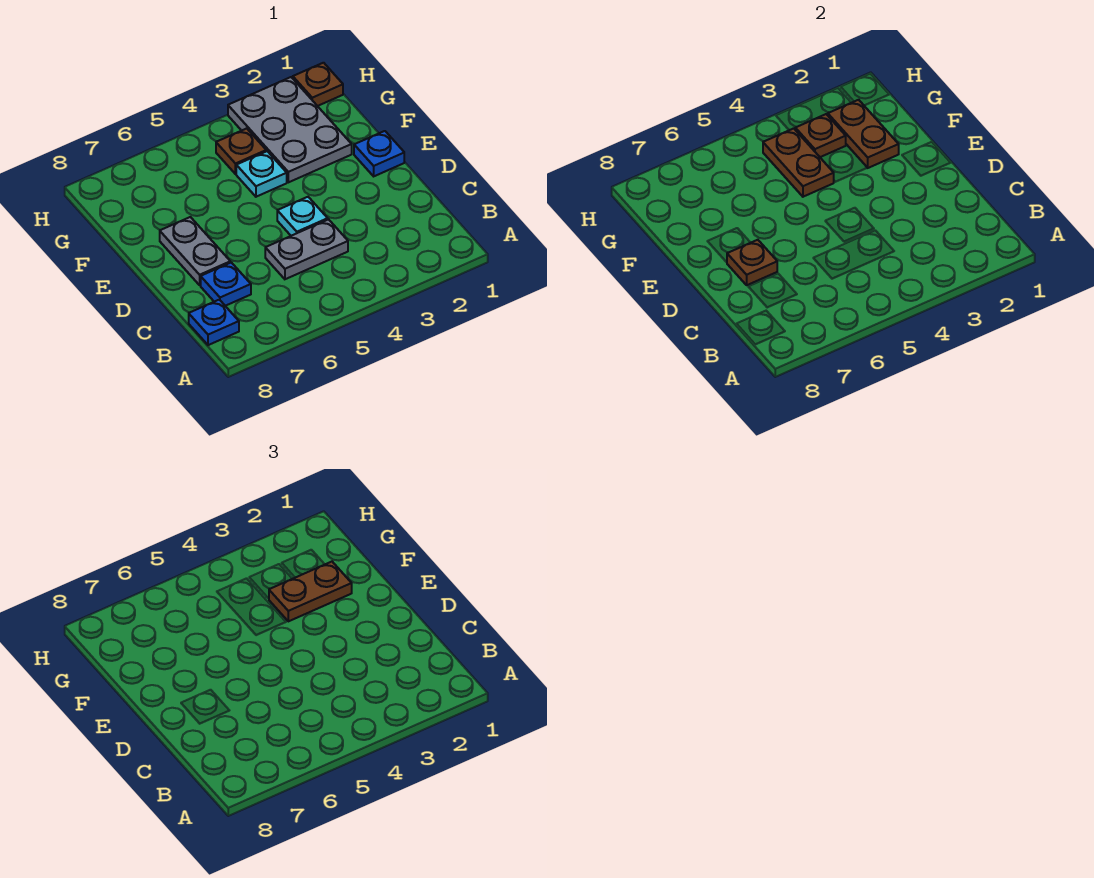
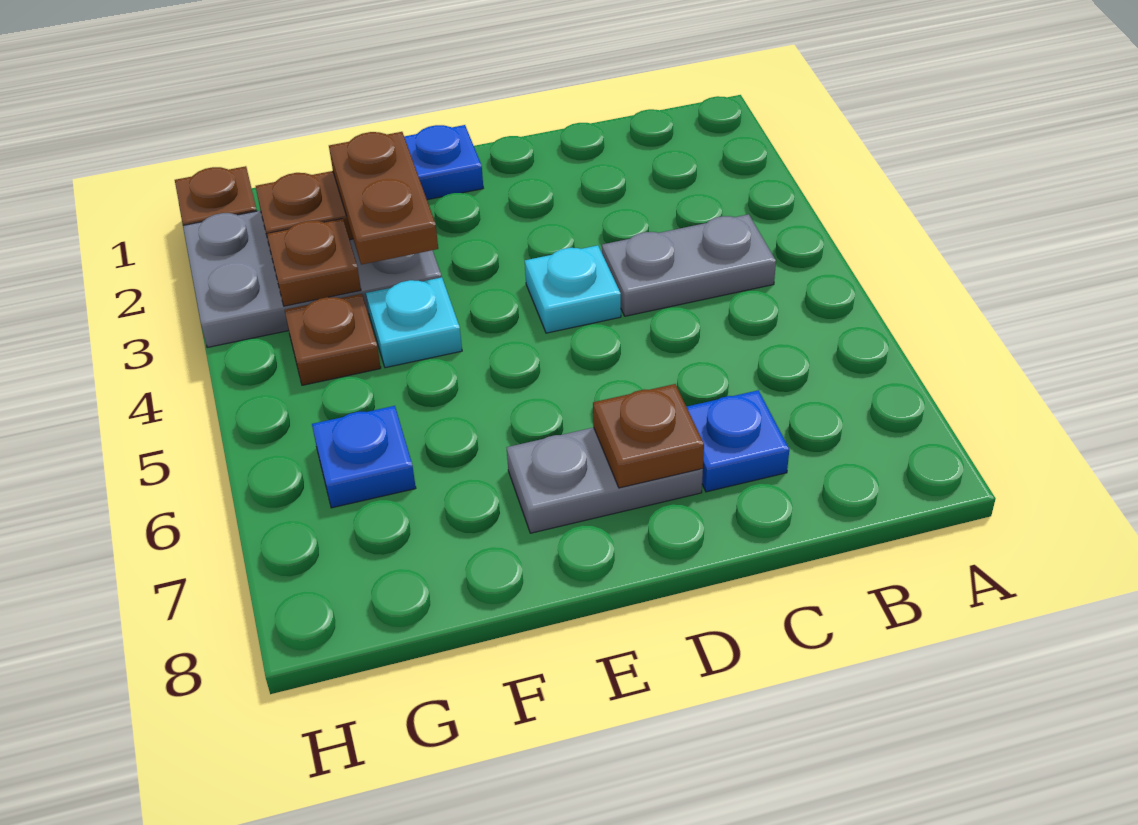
blue 1x1 plate [189,300,239,345] -> blue 1x1 plate moved to [312,406,416,508]
grey 1x2 plate [265,219,348,279] -> grey 1x2 plate turned to [602,214,776,316]
brown 1x2 plate [763,128,834,197] -> none

